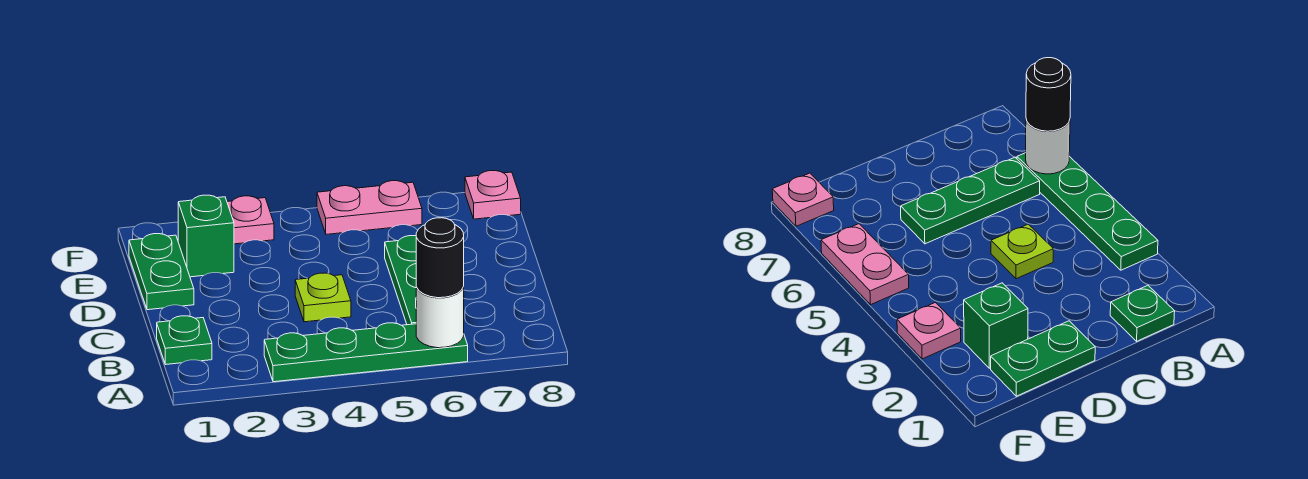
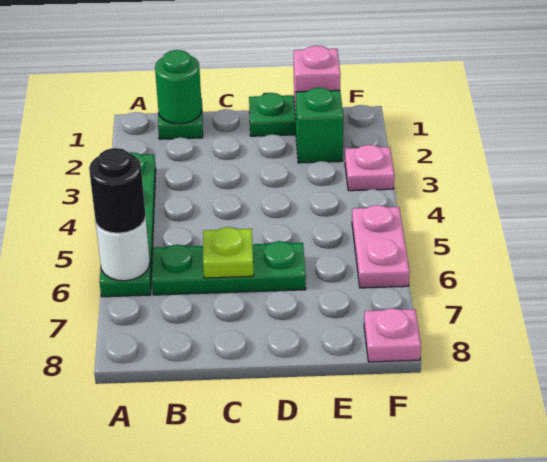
none -> green 1x1 round brick [155,50,202,124]
lime 1x1 plate [295,273,351,322] -> lime 1x1 plate moved to [203,227,254,278]
none -> pink 1x1 brick [294,46,340,115]

